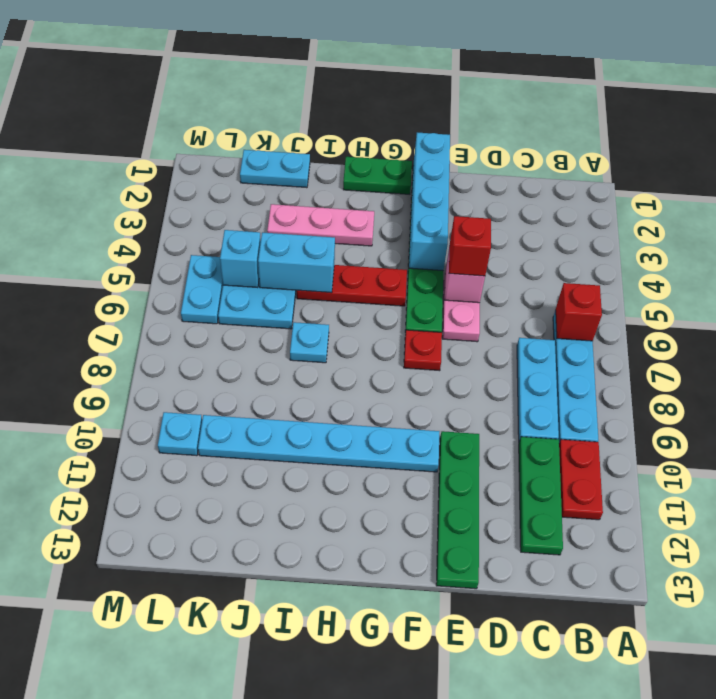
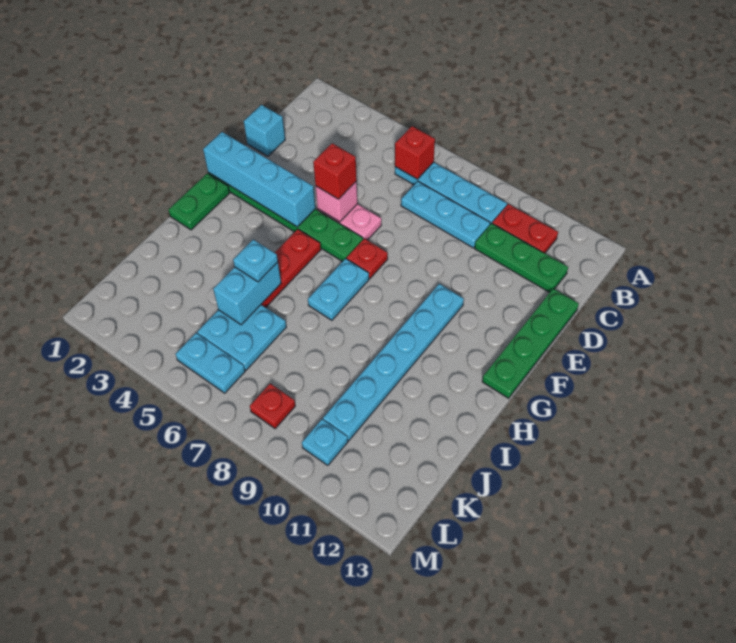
green 1x4 plate [436,431,479,589] -> green 1x4 plate turned to [482,289,579,398]
pink 1x3 plate [267,204,374,246] -> none
cyan 1x1 plate [290,322,329,363] -> cyan 1x1 plate moved to [233,240,278,282]
cyan 1x2 plate [240,150,310,188] -> cyan 1x2 plate moved to [308,258,369,320]
cyan 1x1 brick [220,230,261,288] -> cyan 1x1 brick moved to [244,105,285,156]
none -> red 1x1 plate [250,384,295,429]

